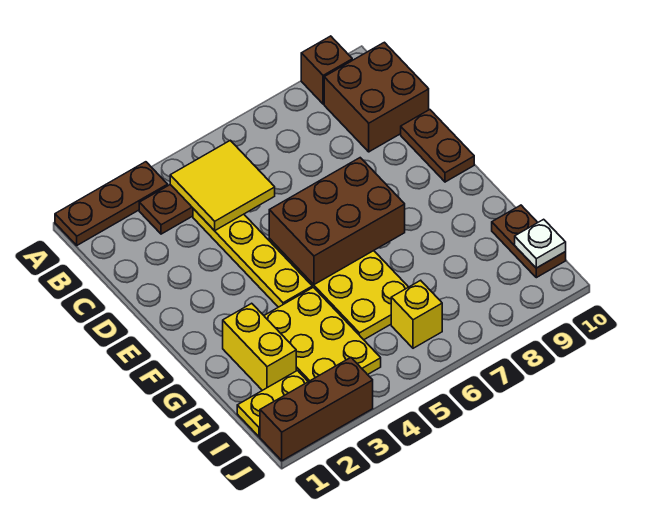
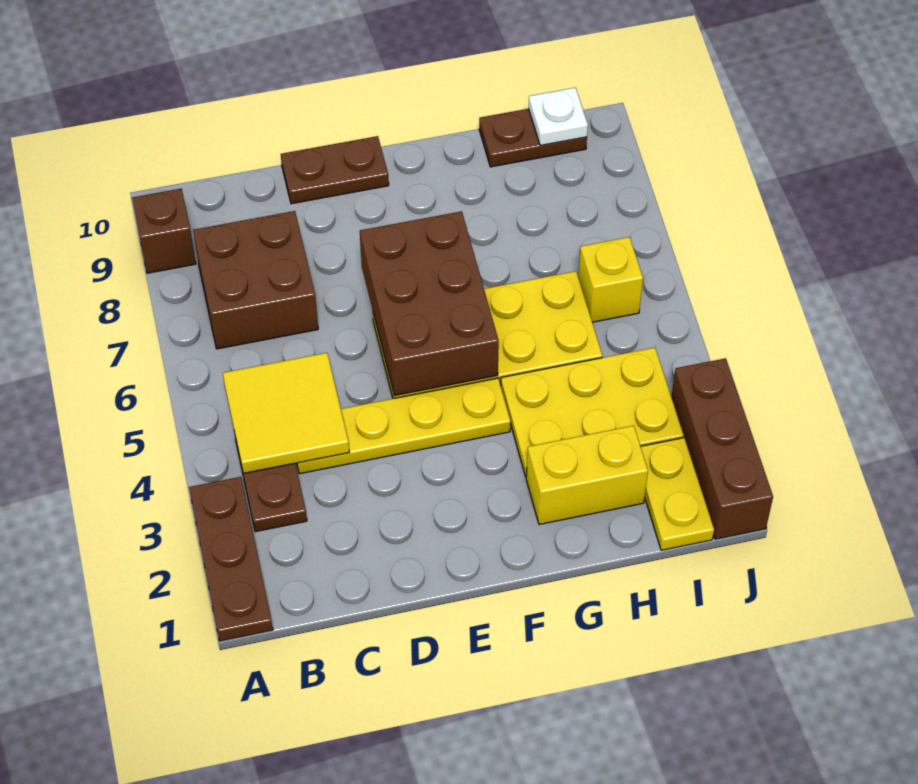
brown 2x2 brick [324,42,429,152] -> brown 2x2 brick moved to [193,211,318,349]

